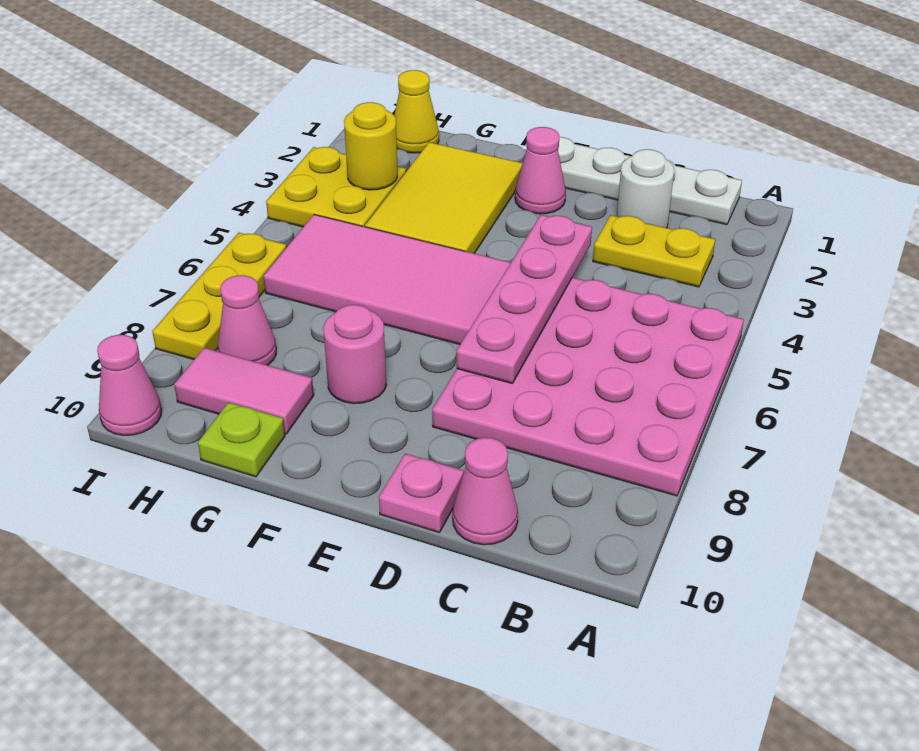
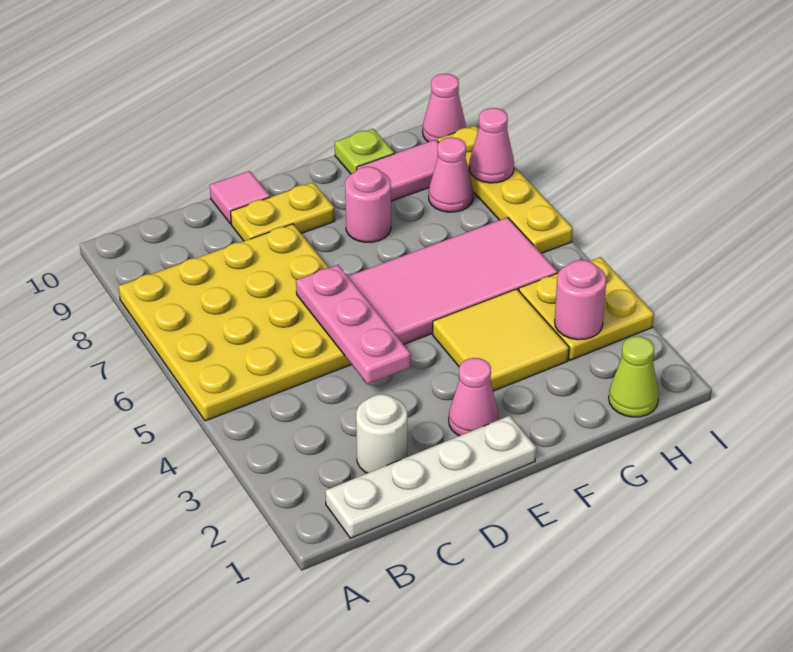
pink 4x4 plate [432,277,744,496] -> yellow 4x4 plate [119,224,352,421]
yellow 1x2 plate [593,215,715,287] -> yellow 1x2 plate moved to [231,182,335,241]
pink 1x1 cone [453,438,518,545] -> pink 1x1 cone moved to [469,108,514,183]
pink 1x4 plate [457,215,592,383] -> pink 1x3 plate [296,265,411,384]
pink 1x1 plate [379,453,464,533] -> pink 1x1 tile [210,171,270,224]
yellow 2x3 tile [365,142,523,253] -> yellow 2x2 tile [433,289,569,391]
yellow 1x1 cone [394,70,439,153] -> lime 1x1 cone [609,336,659,417]
yellow 1x1 round brick [344,102,398,190] -> pink 1x1 round brick [555,260,606,340]
yellow 1x3 plate [152,233,287,359] -> yellow 1x4 plate [438,126,573,254]

